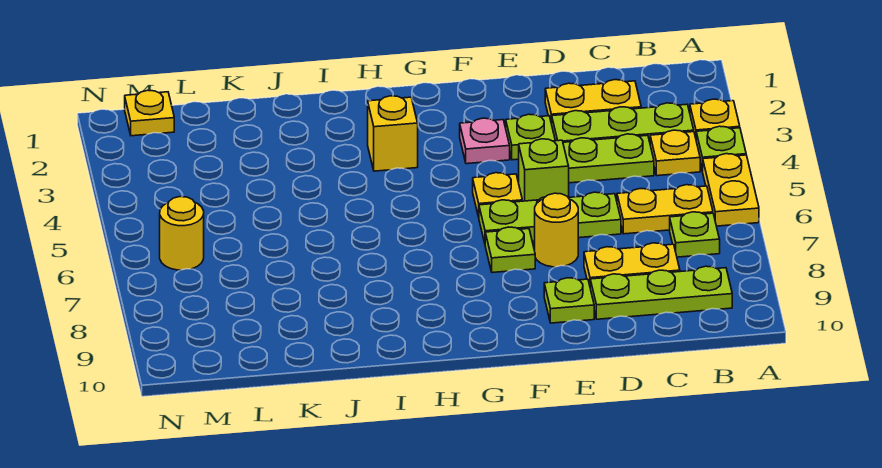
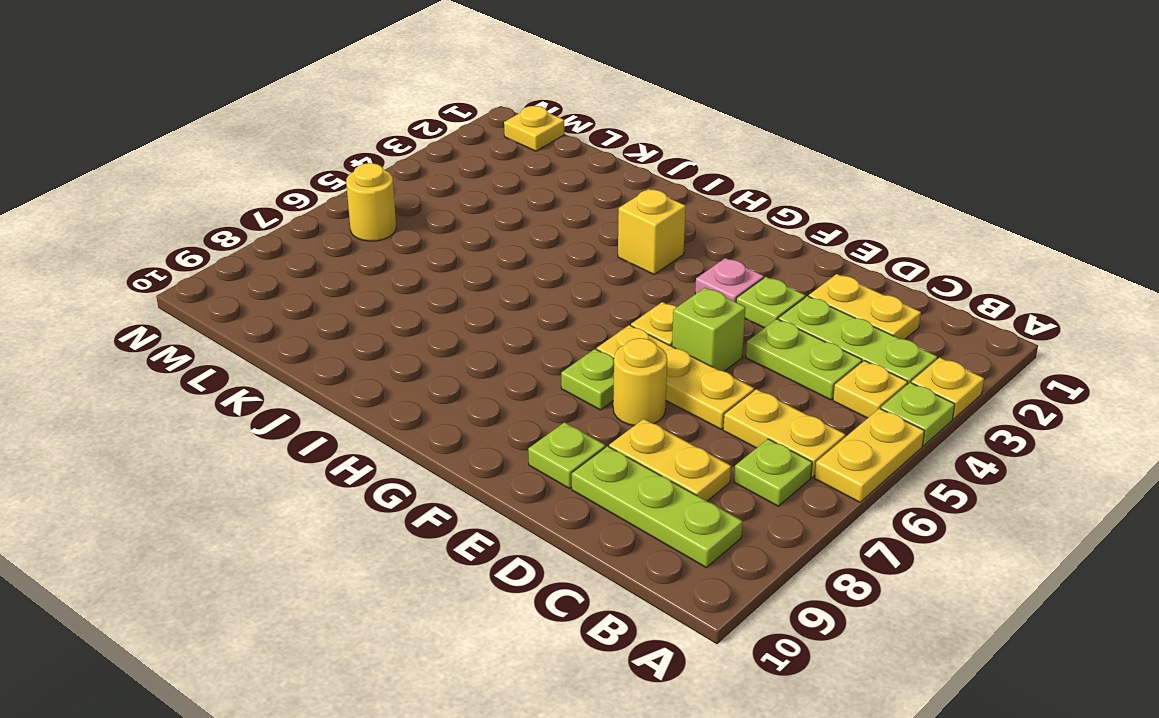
lime 1x3 plate [479,192,621,243] -> yellow 1x3 plate [597,325,754,429]

